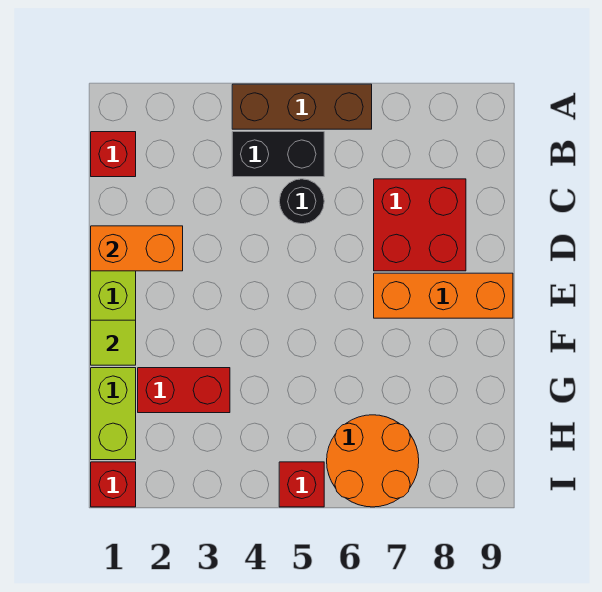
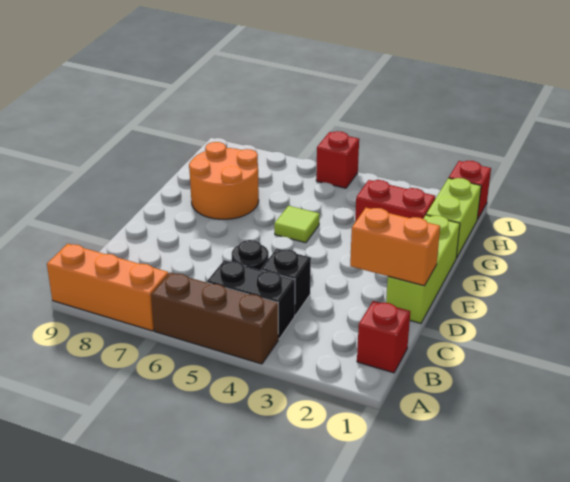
none -> black 1x1 brick [261,249,311,316]
red 2x2 brick [374,179,466,271] -> none
orange 1x3 brick [374,273,513,318] -> orange 1x3 brick moved to [47,244,169,331]
lime 1x1 tile [91,320,136,365] -> lime 1x1 tile moved to [274,206,320,243]
orange 2x2 round brick [327,415,419,507] -> orange 2x2 round brick moved to [189,142,259,219]

